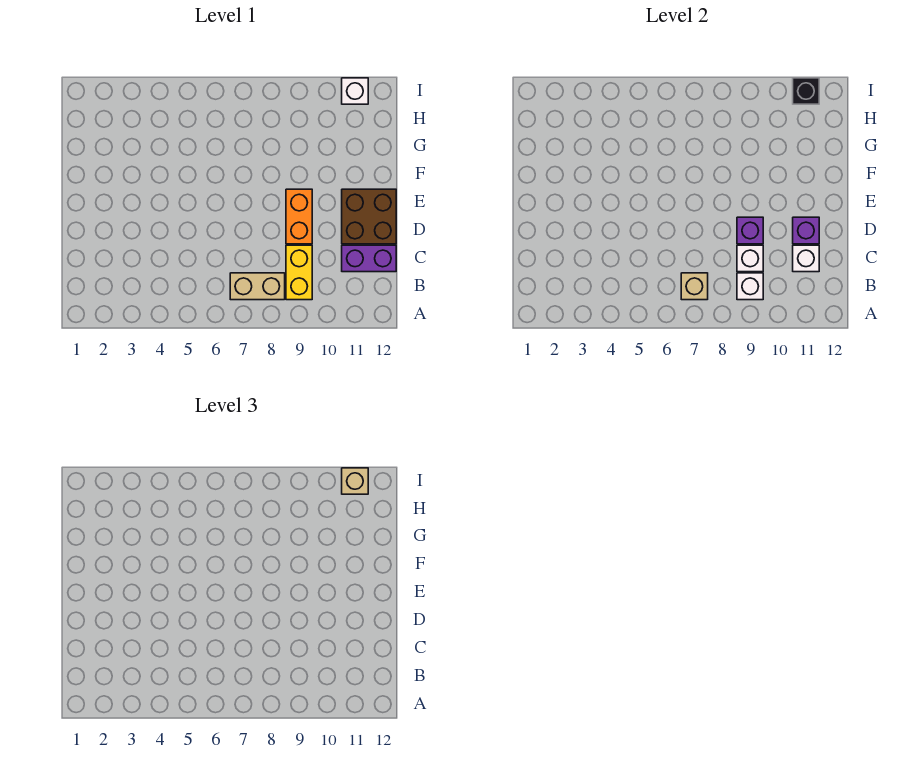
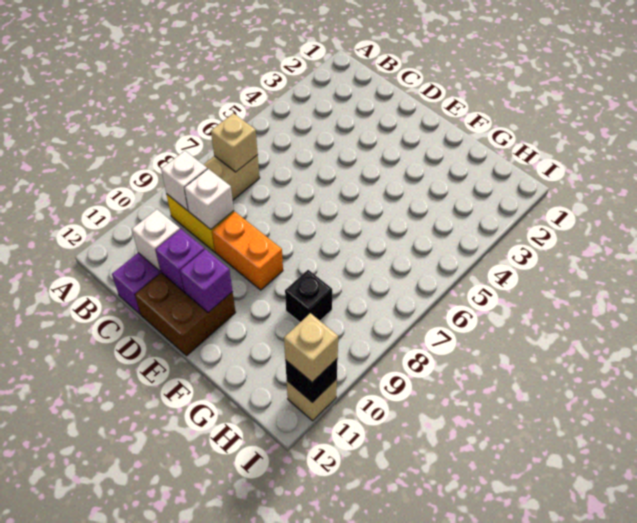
purple 1x1 brick [737,217,763,244] -> purple 1x1 brick moved to [180,249,233,312]
none -> black 1x1 brick [285,270,332,322]
white 1x1 brick [342,78,368,104] -> tan 1x1 brick [287,379,337,421]

